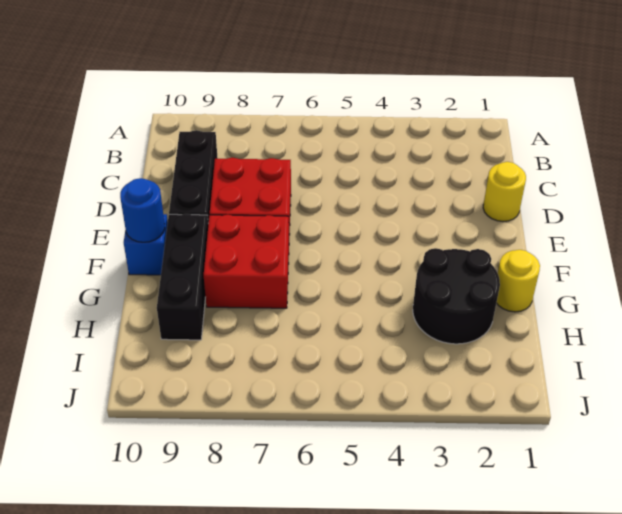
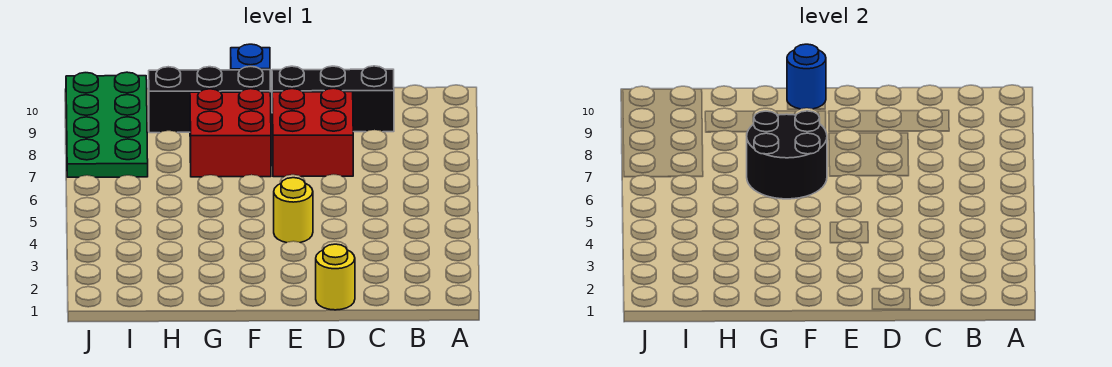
yellow 1x1 round brick [497,250,540,312] -> yellow 1x1 round brick moved to [274,178,313,243]
black 2x2 round brick [413,248,500,344] -> black 2x2 round brick moved to [747,111,827,199]
none -> green 2x4 plate [66,72,148,177]

